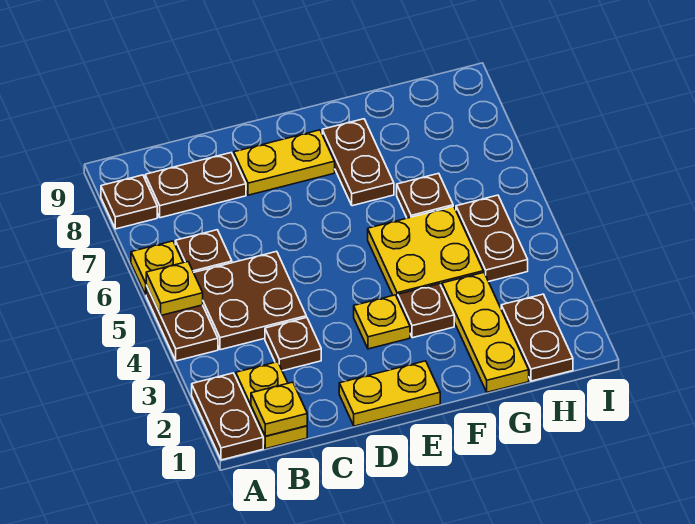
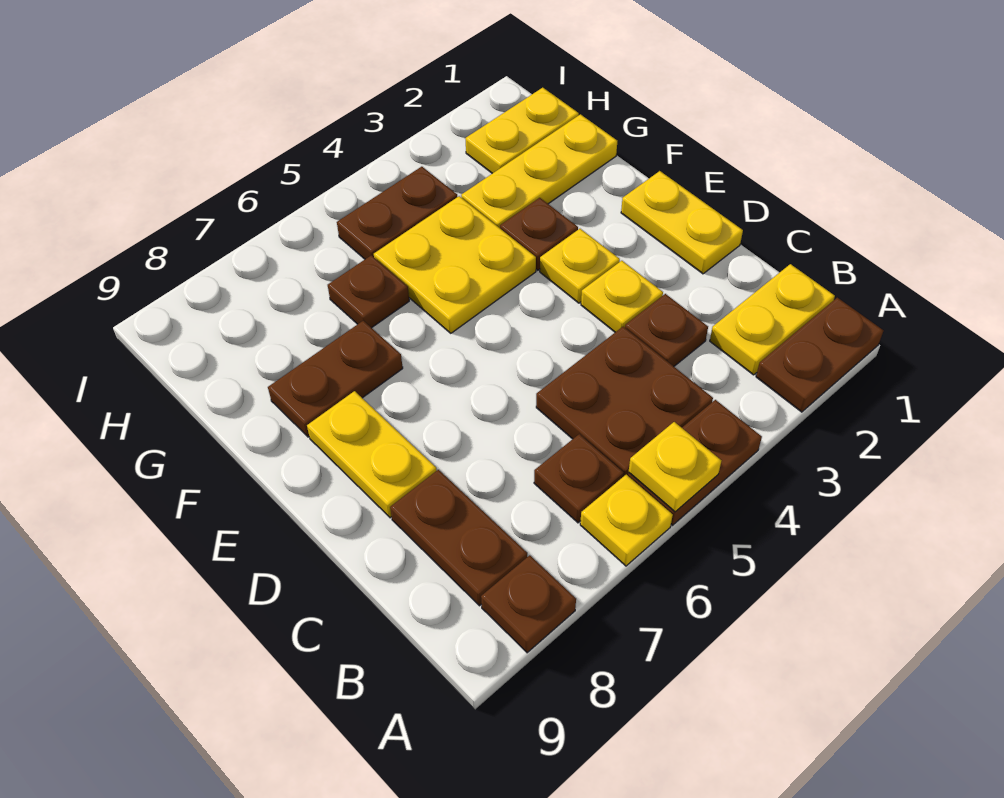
yellow 1x1 plate [251,382,307,436] -> yellow 1x1 plate moved to [581,261,663,332]
brown 1x2 plate [501,294,573,381] -> yellow 1x2 plate [465,88,579,173]

